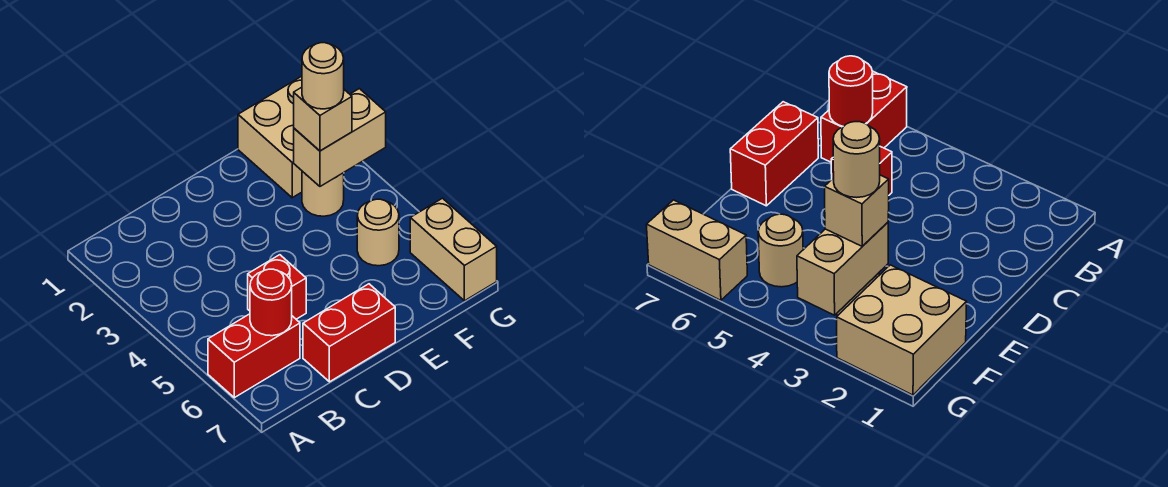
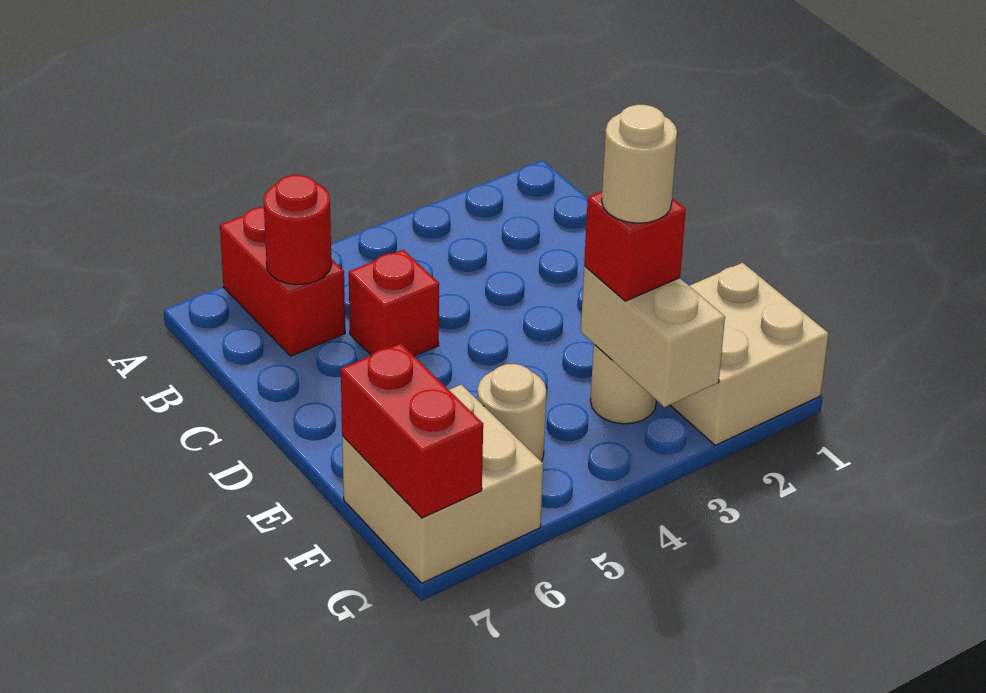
red 1x2 brick [303,284,395,382] -> red 1x2 brick moved to [341,343,483,518]
tan 1x1 brick [294,87,352,151] -> red 1x1 brick [584,191,686,301]
tan 1x2 brick [410,198,497,301] -> tan 2x2 brick [342,384,543,583]

